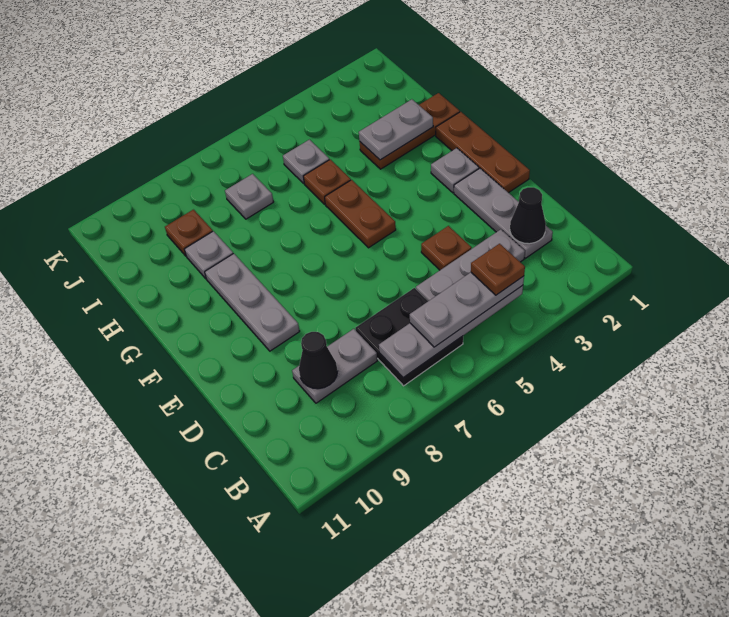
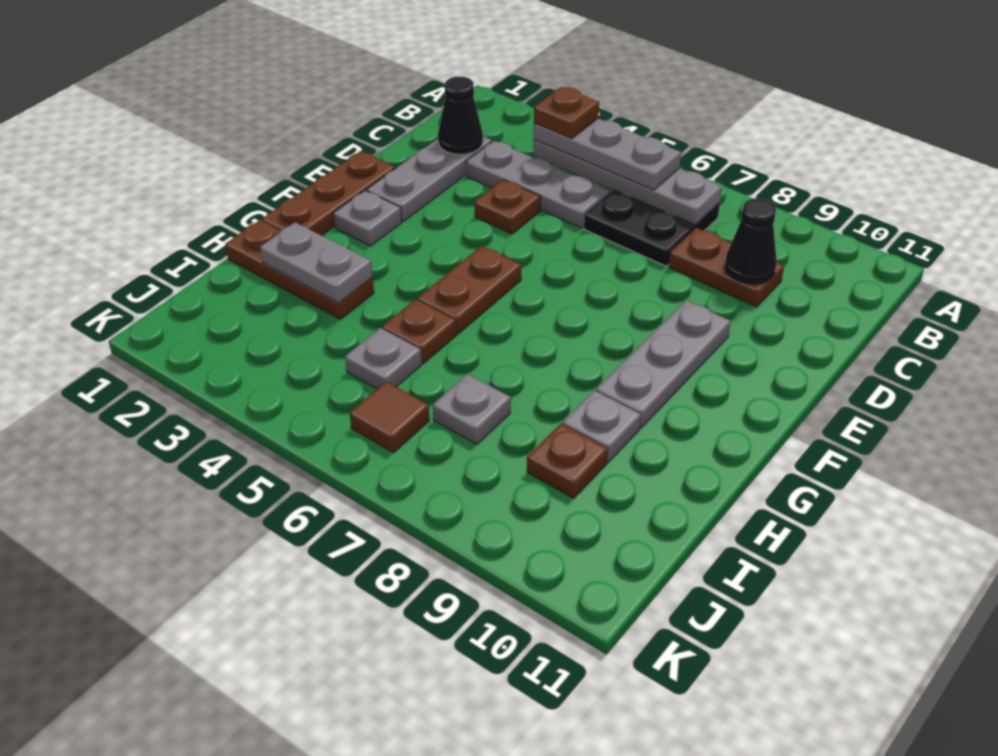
grey 1x2 plate [292,329,377,403] -> brown 1x2 plate [669,228,784,307]
none -> brown 1x1 tile [350,382,429,453]

